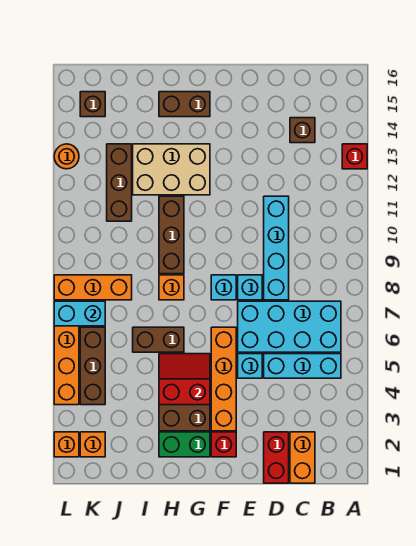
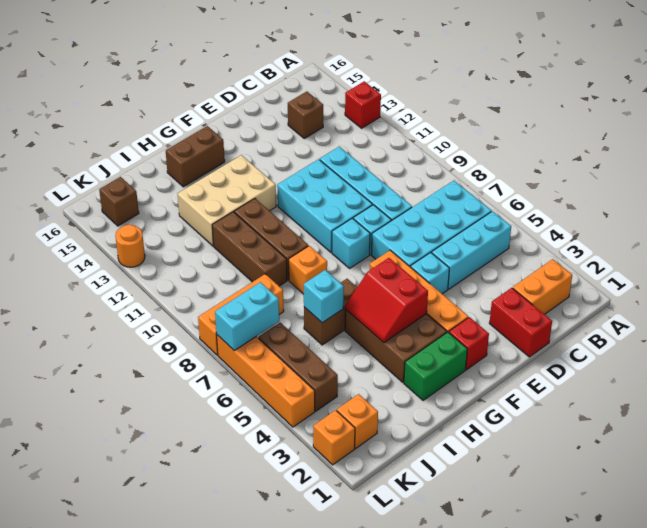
orange 1x2 brick [290,432,315,483] -> orange 1x2 brick turned to [513,259,572,314]
none -> cyan 2x3 brick [277,159,372,252]
red 2x2 slope [159,354,210,405] -> red 2x2 slope turned to [345,258,428,343]
none -> cyan 1x1 brick [304,270,344,323]
brown 1x3 brick [107,144,132,221] -> brown 1x3 brick moved to [212,212,287,286]

